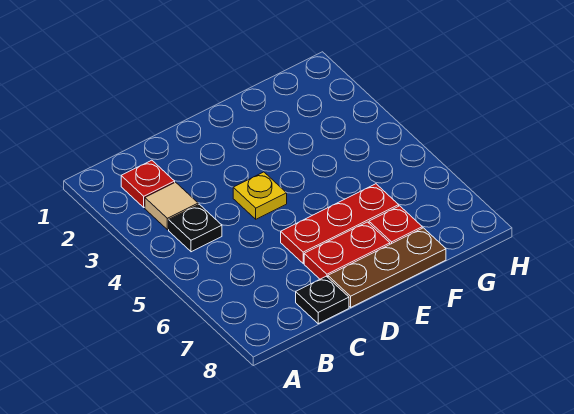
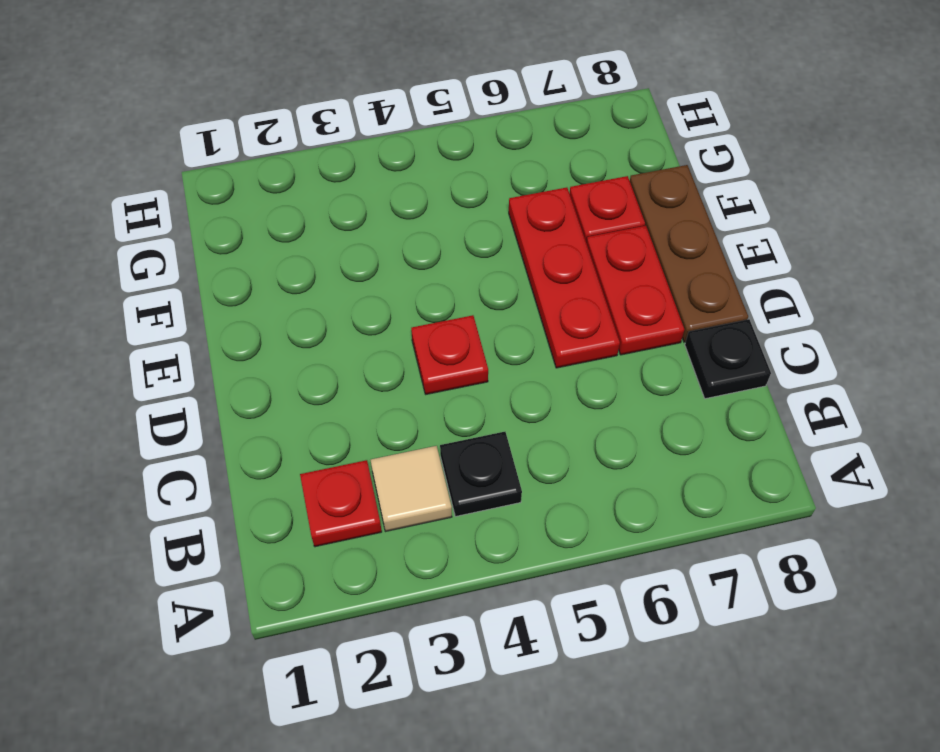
yellow 1x1 plate [233,172,287,219] -> red 1x1 plate [411,315,488,394]

